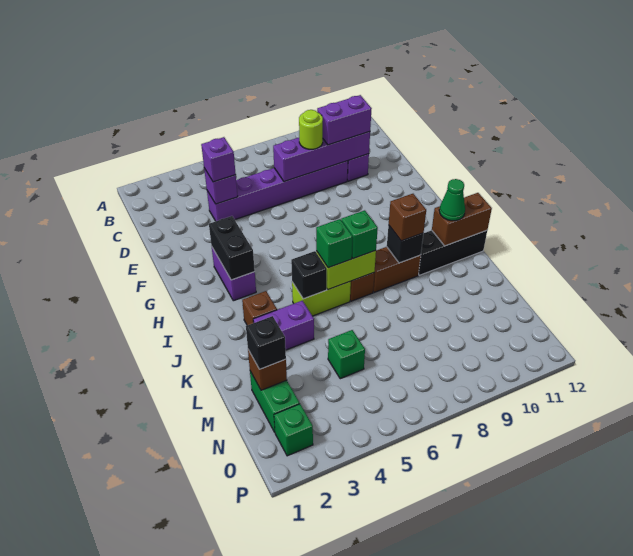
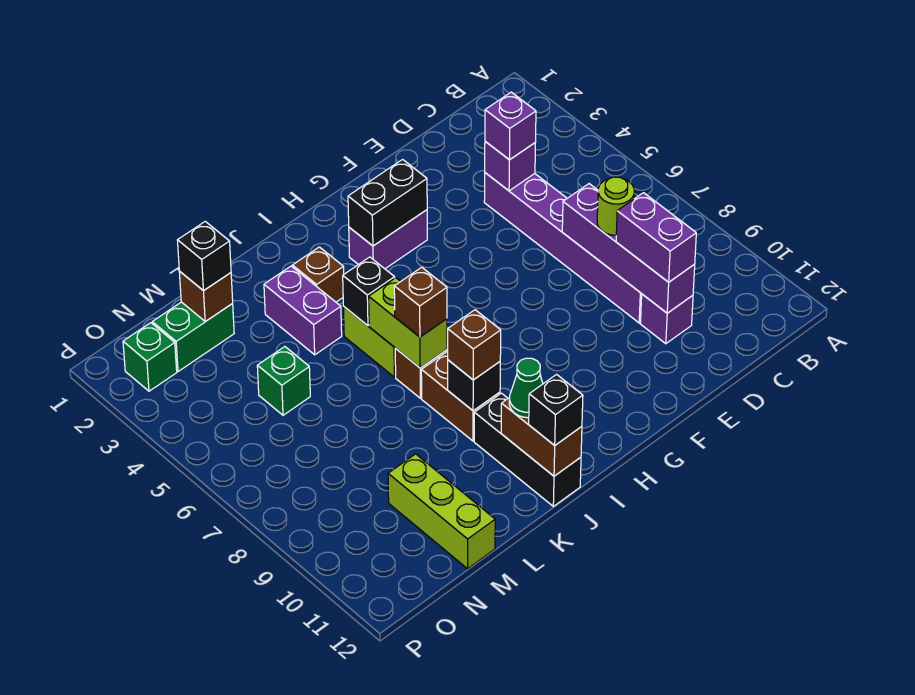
green 1x1 brick [316,219,353,268] -> none
green 1x1 brick [341,210,378,259] -> brown 1x1 brick [394,267,447,337]
none -> black 1x1 brick [529,374,583,445]
none -> lime 1x3 brick [388,454,495,569]

